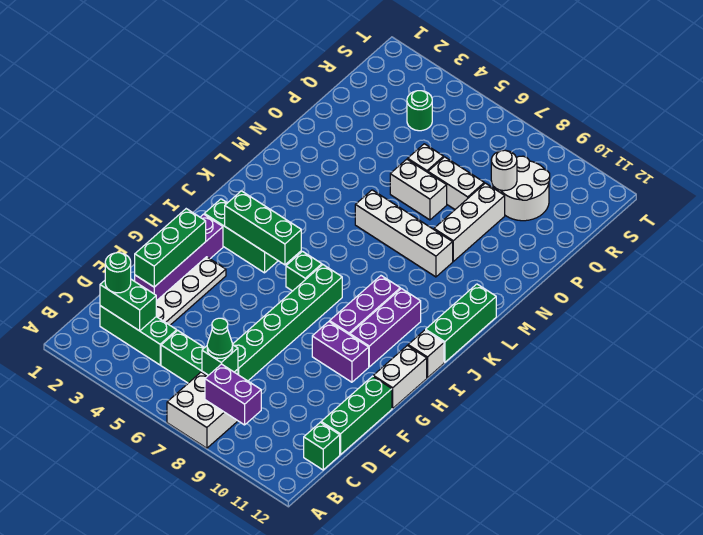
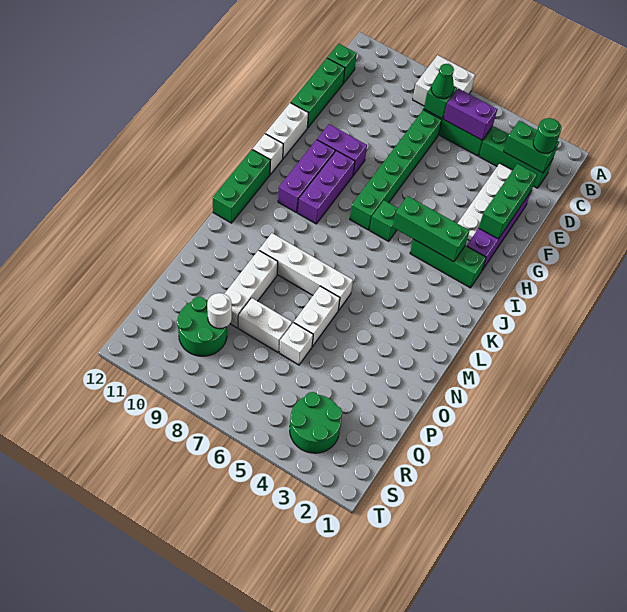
purple 1x2 brick [205,364,261,425] -> purple 1x2 brick moved to [444,88,497,140]
white 1x2 brick [390,159,447,220] -> white 1x2 brick turned to [294,286,340,347]
white 2x2 round brick [497,156,550,221] -> green 2x2 round brick [177,297,227,356]
green 1x1 round brick [407,91,432,131] -> green 2x2 round brick [290,392,342,453]

